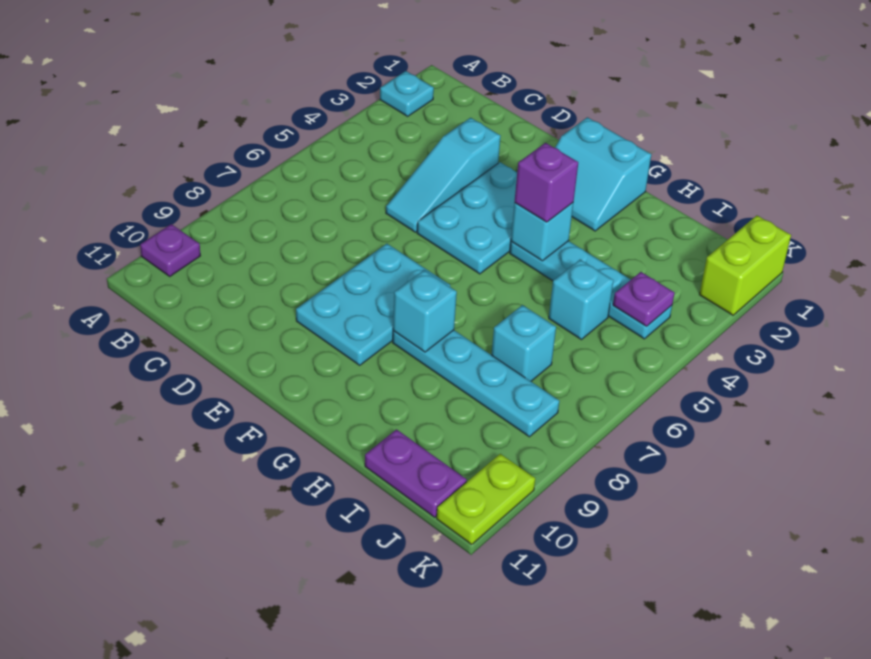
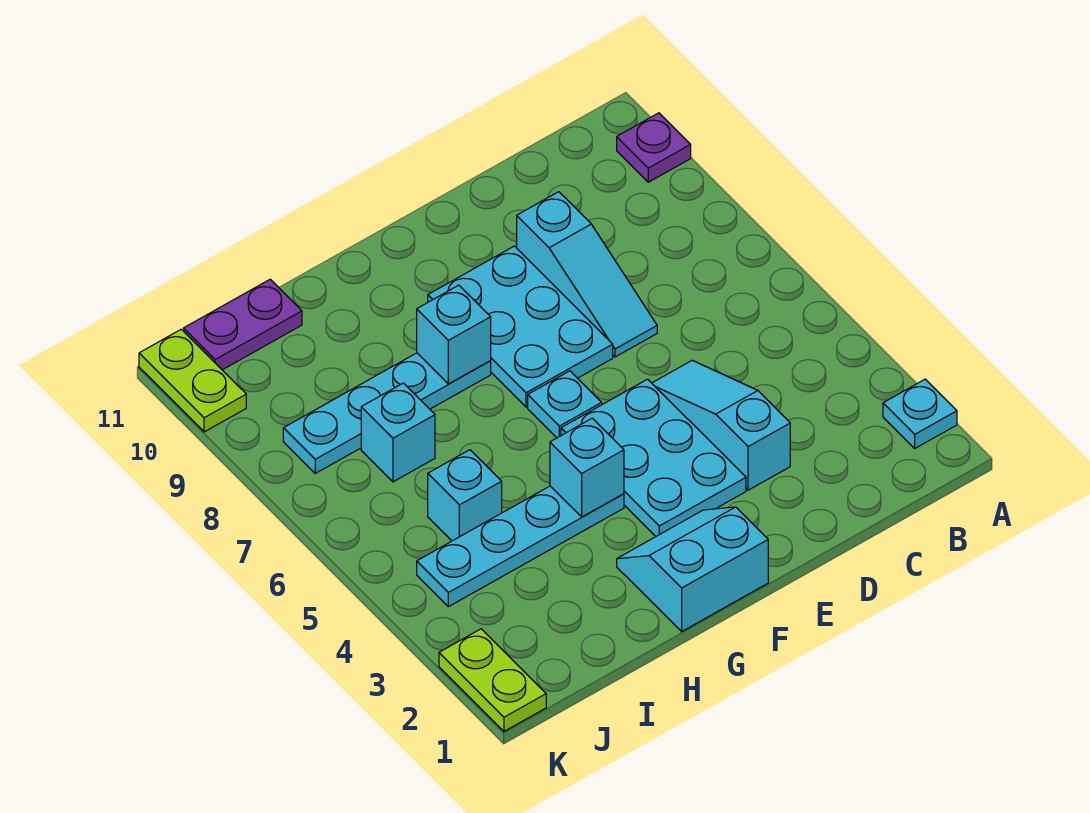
none -> cyan 1x3 slope [517,192,657,357]
none -> cyan 1x1 plate [528,371,602,438]
purple 1x1 brick [515,143,578,222] -> none
purple 1x1 plate [613,272,674,327] -> none
lime 1x2 brick [699,216,791,315] -> lime 1x2 plate [439,629,546,731]

